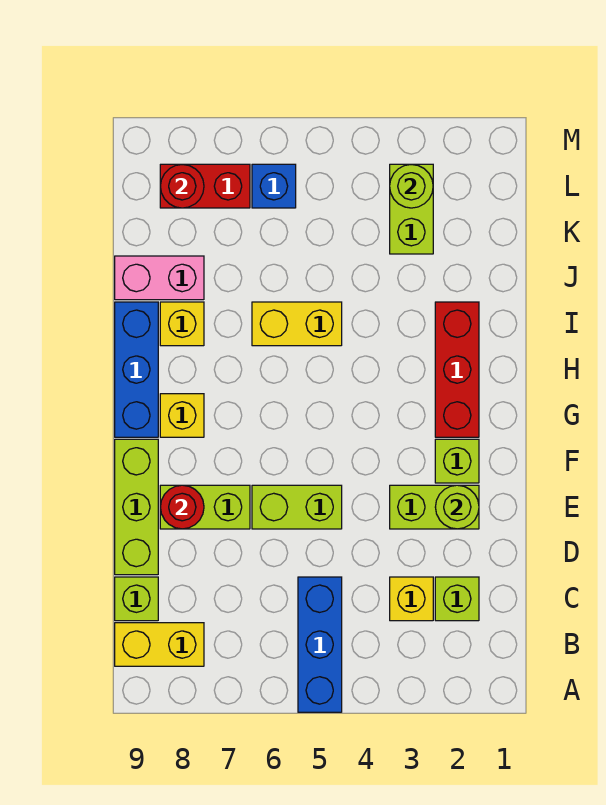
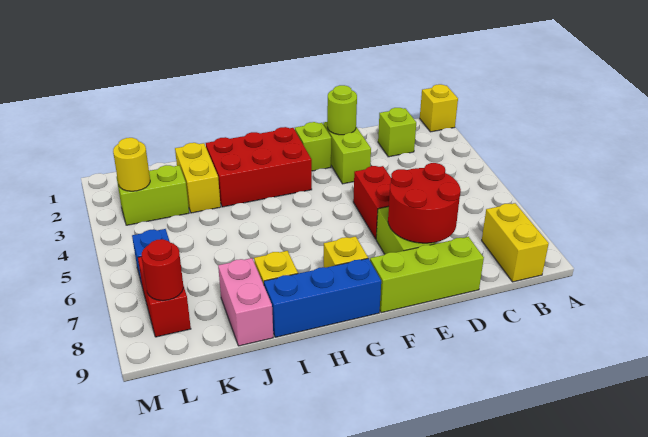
blue 1x3 brick [298,577,342,712] -> none
yellow 1x1 brick [390,577,433,621] -> yellow 1x1 brick moved to [420,84,458,132]
lime 1x1 brick [115,577,158,621] -> none
lime 1x2 brick [252,485,342,529] -> red 1x2 brick [353,166,391,239]
red 1x1 round brick [160,485,204,529] -> red 2x2 round brick [388,163,461,243]
red 1x3 brick [435,302,479,437] -> red 2x3 brick [206,127,312,207]
yellow 1x2 brick [252,302,342,346] -> yellow 1x2 brick moved to [175,143,221,213]
lime 1x1 round brick [390,164,433,208] -> yellow 1x1 round brick [113,138,150,191]

